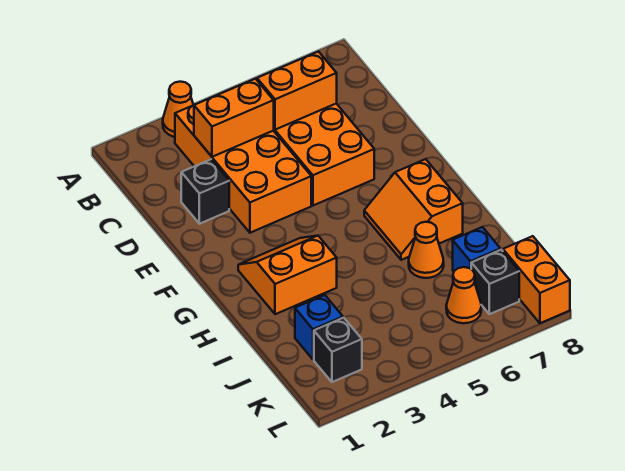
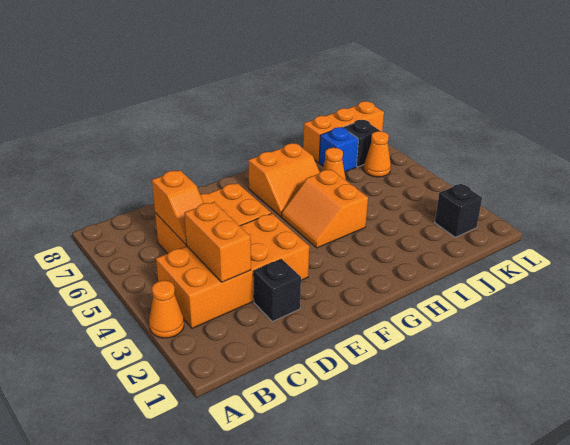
orange 1x2 brick [257,52,337,130] -> orange 1x2 slope [152,170,204,245]
orange 2x2 slope [238,236,337,314] -> orange 2x2 slope moved to [282,169,368,248]
blue 1x1 brick [295,295,343,360] -> none
orange 1x2 brick [503,236,570,323] -> orange 1x3 brick [303,101,384,163]

